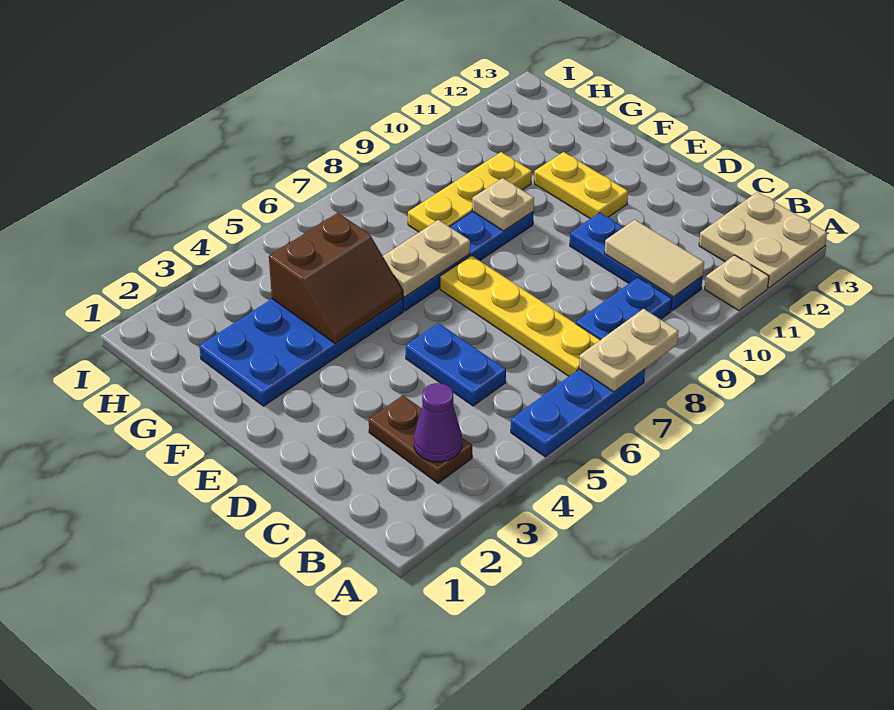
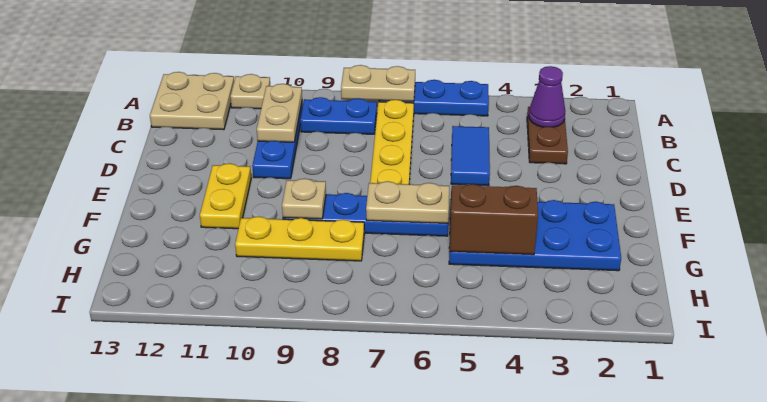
tan 1x2 tile [605,220,704,297] -> tan 1x2 plate [257,84,302,142]
blue 1x2 plate [406,323,506,406] -> blue 1x2 tile [451,126,490,186]

